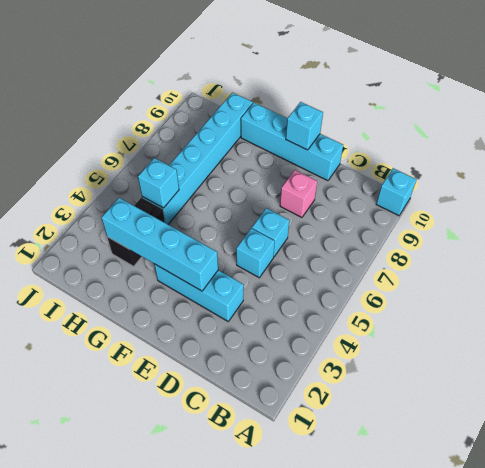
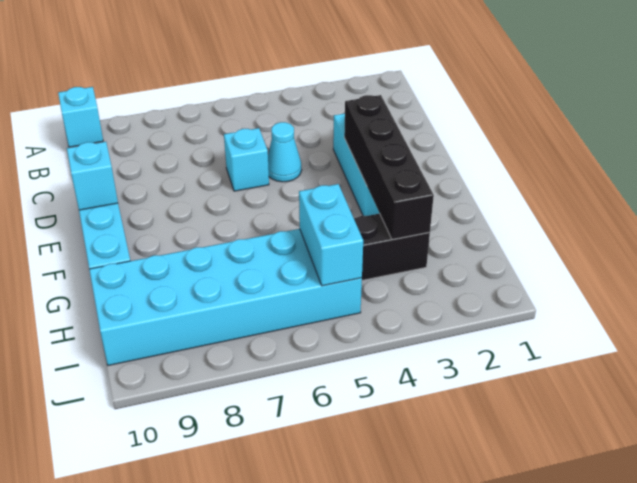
cyan 1x1 brick [236,228,275,278] -> cyan 1x1 cone [268,122,302,182]
pink 1x1 brick [280,170,317,217] -> none
cyan 1x4 brick [102,198,218,291] -> black 1x4 brick [344,95,434,239]
cyan 1x6 brick [142,92,253,224] -> cyan 2x6 brick [89,229,362,366]
cyan 1x1 brick [138,158,179,208] -> cyan 1x2 brick [299,184,363,286]

